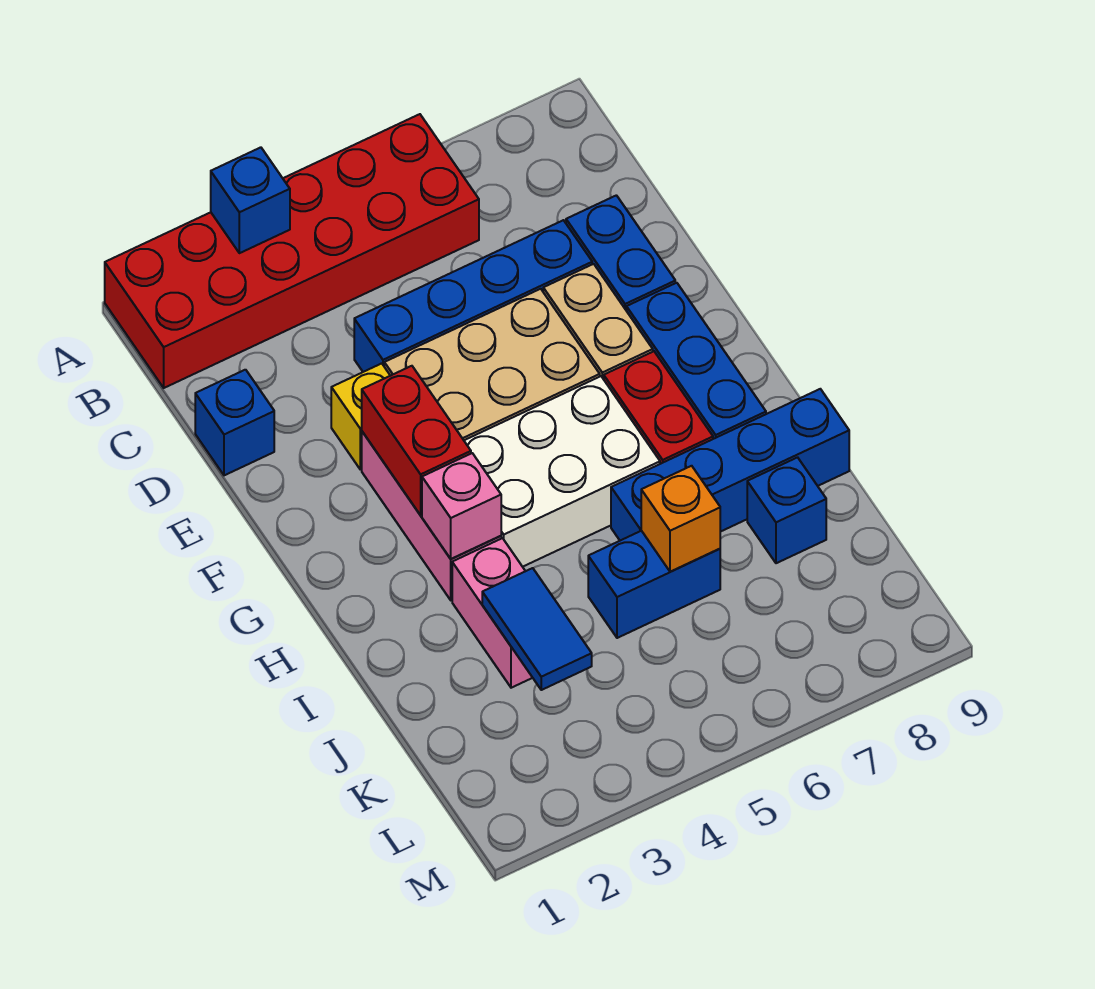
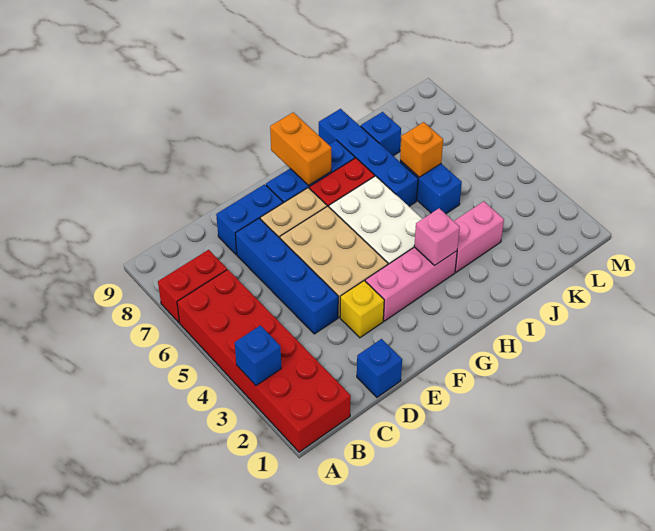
red 1x2 brick [362,366,471,515] -> red 1x2 brick moved to [158,250,227,323]
none -> orange 1x2 brick [270,112,331,185]
blue 1x2 tile [482,568,592,690] -> none

